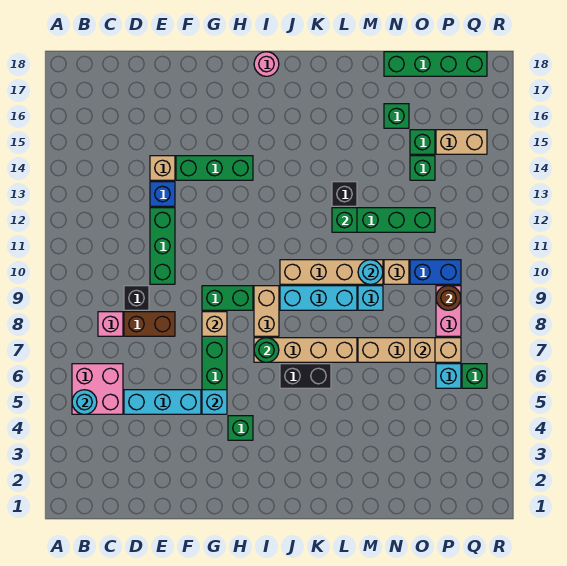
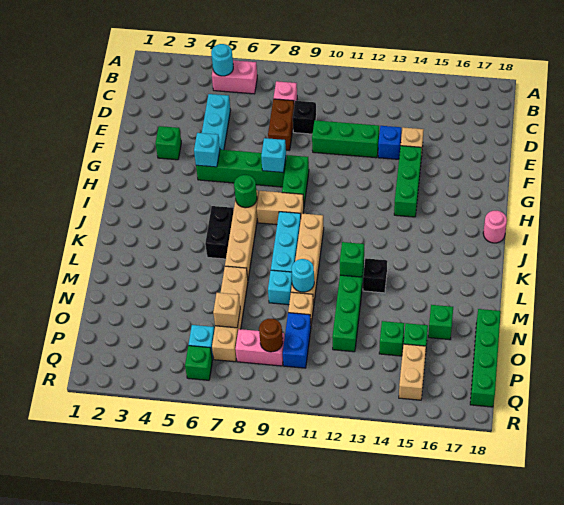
pink 2x2 brick [72,364,123,414] -> pink 1x2 brick [212,60,257,94]
tan 1x1 brick [202,312,227,336] -> cyan 1x1 brick [261,138,286,173]
green 1x1 brick [228,416,253,440] -> green 1x1 brick moved to [155,126,181,160]

